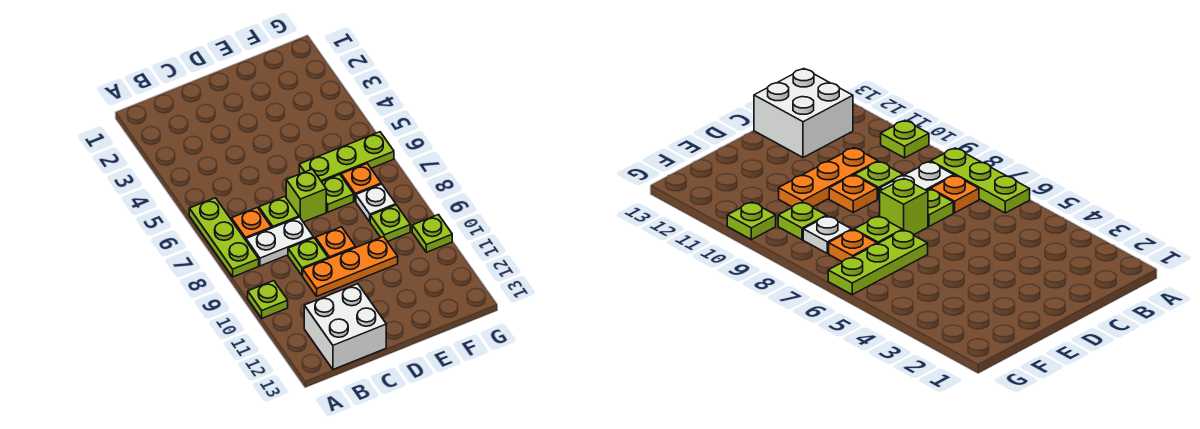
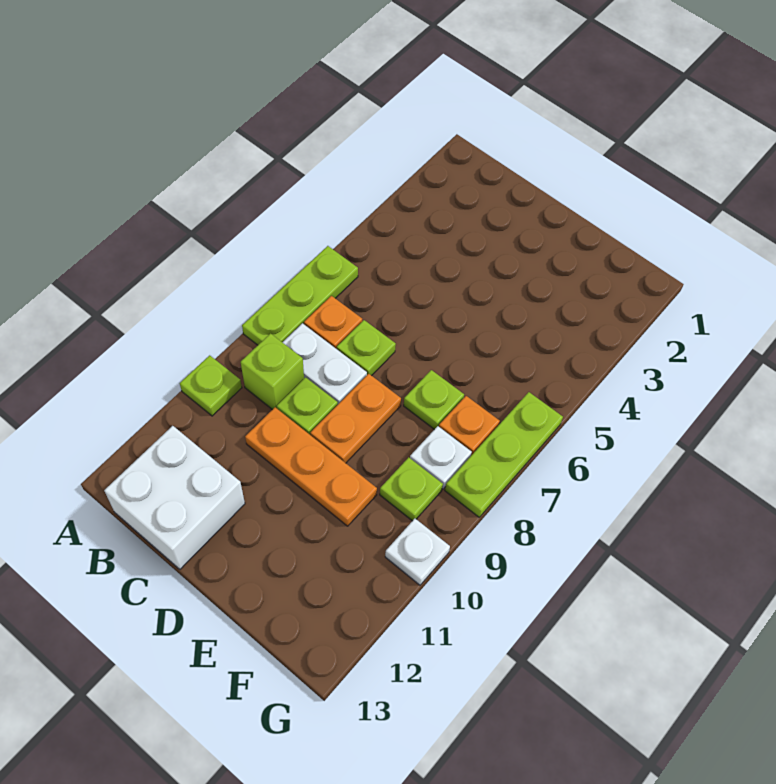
lime 1x1 brick [286,169,326,222] -> lime 1x1 brick moved to [241,334,304,410]
orange 1x1 plate [316,227,356,259] -> orange 1x2 plate [310,374,401,463]
lime 1x3 plate [299,132,394,182] -> lime 1x3 plate turned to [445,392,563,517]
lime 1x1 plate [412,215,452,252] -> white 1x1 plate [385,519,450,585]

